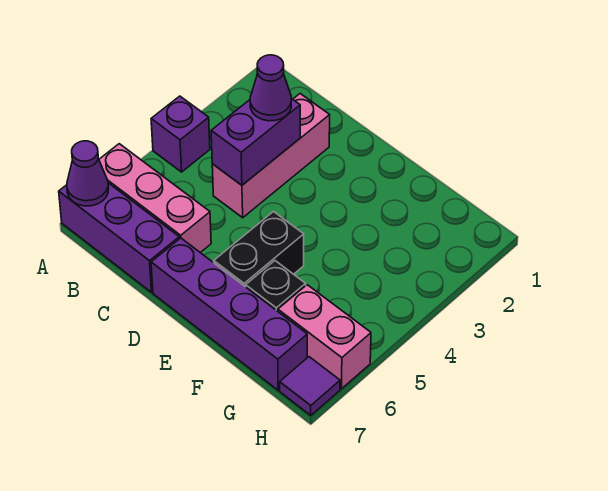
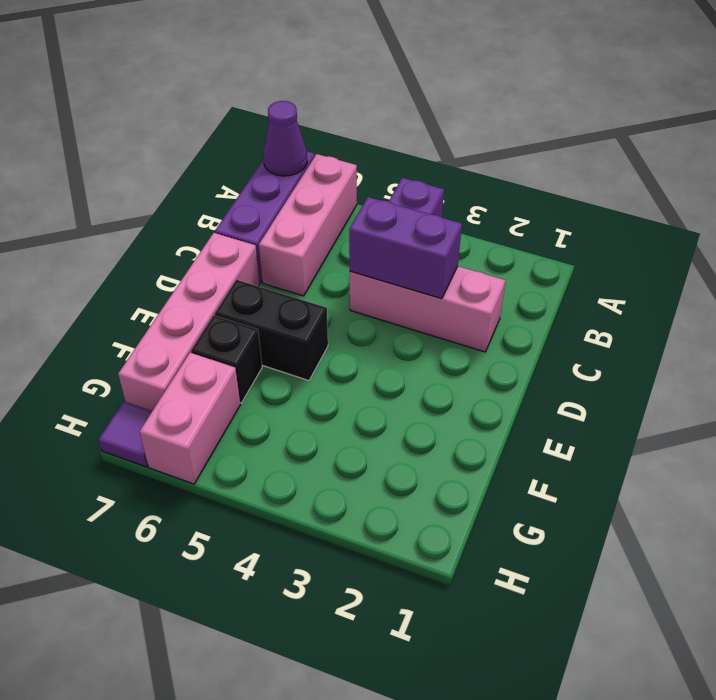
purple 1x1 cone [250,55,291,121] -> none
purple 1x4 brick [151,238,307,390] -> pink 1x4 brick [118,233,259,411]

